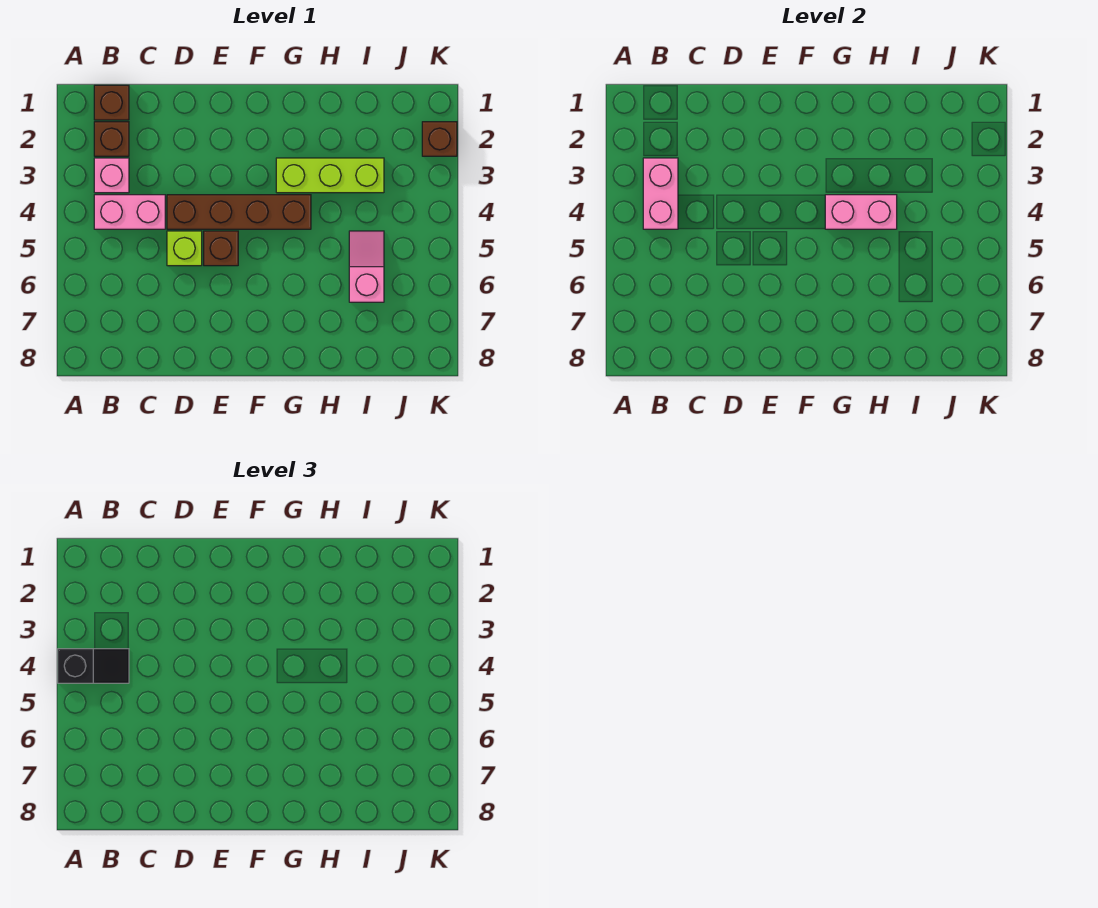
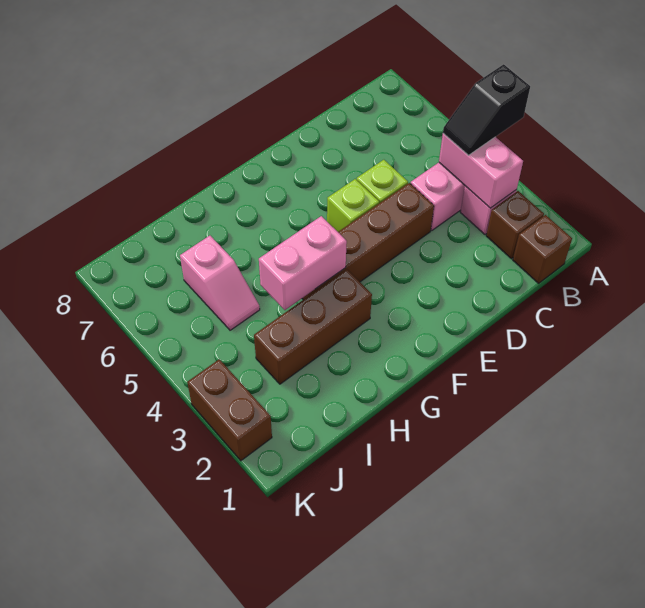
brown 1x1 brick [204,231,238,266] -> lime 1x1 brick [327,179,379,232]
lime 1x3 brick [276,158,384,193] -> brown 1x3 brick [254,269,372,384]
brown 1x1 brick [422,122,457,156] -> brown 1x2 brick [187,359,272,461]

